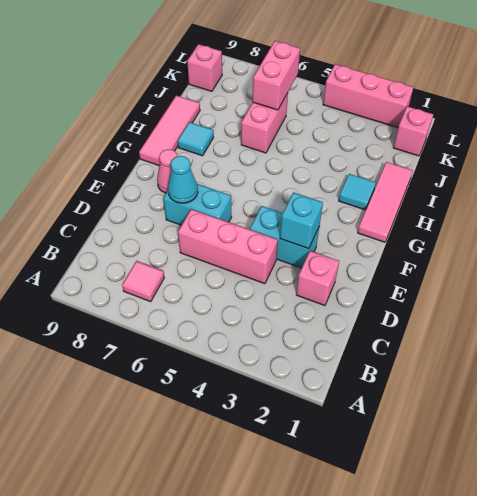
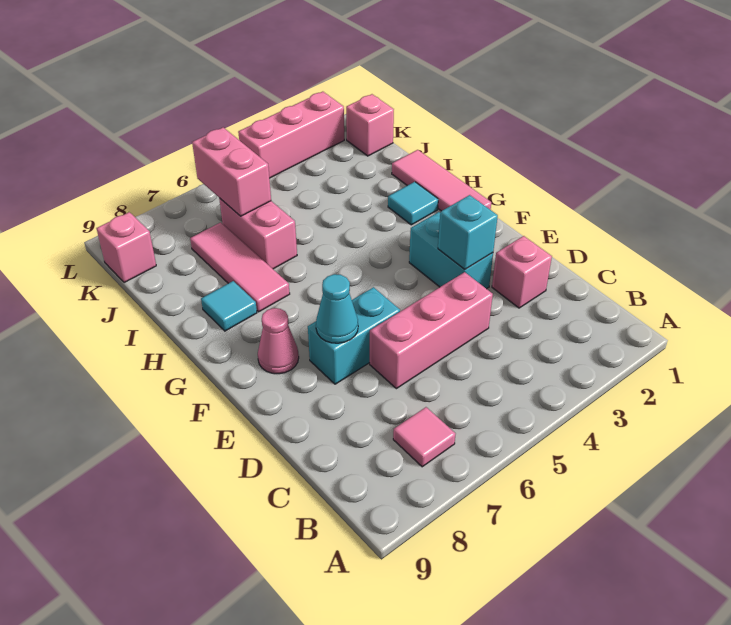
cyan 1x2 brick [250,206,319,268] -> cyan 1x2 brick turned to [409,212,493,289]
pink 1x3 tile [139,96,200,166] -> pink 1x3 tile moved to [190,222,290,312]

